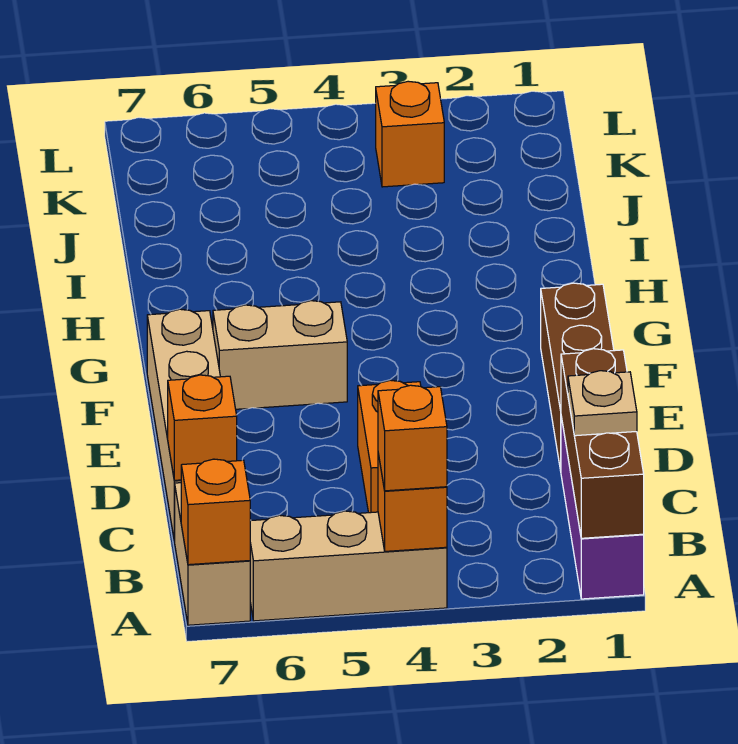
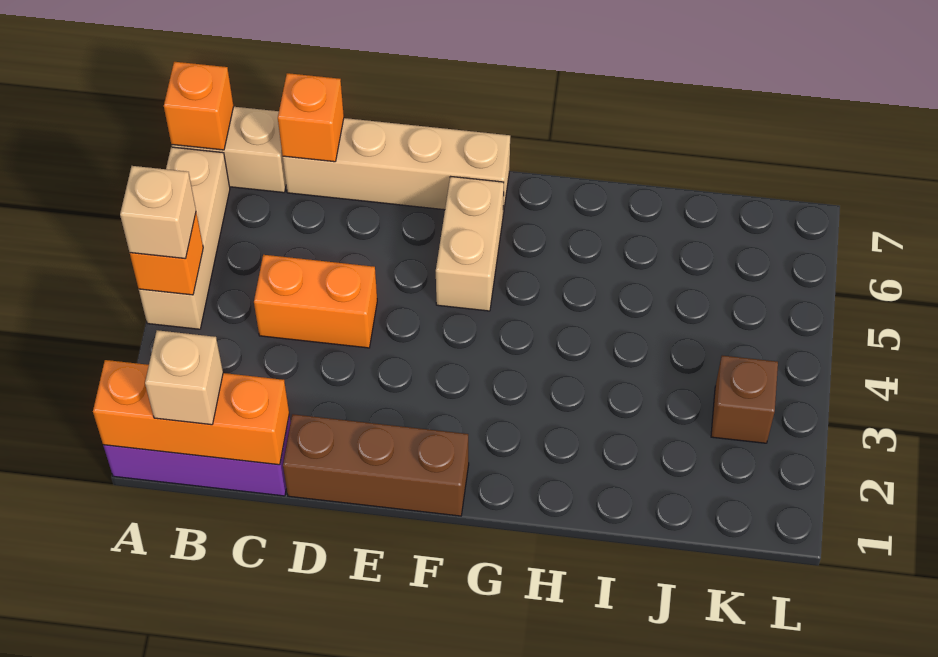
brown 1x3 brick [561,349,644,538] -> orange 1x3 brick [93,360,289,465]
orange 1x1 brick [378,385,447,491] -> tan 1x1 brick [120,166,196,259]
tan 1x1 plate [568,371,637,436] -> tan 1x1 brick [145,330,223,425]
orange 1x1 brick [376,81,444,187] -> brown 1x1 brick [711,356,778,443]

